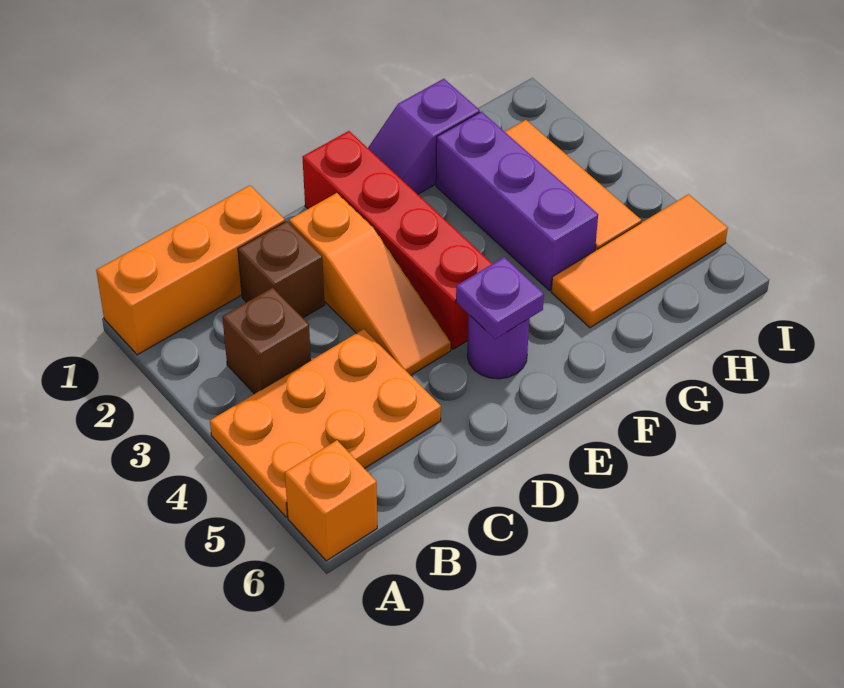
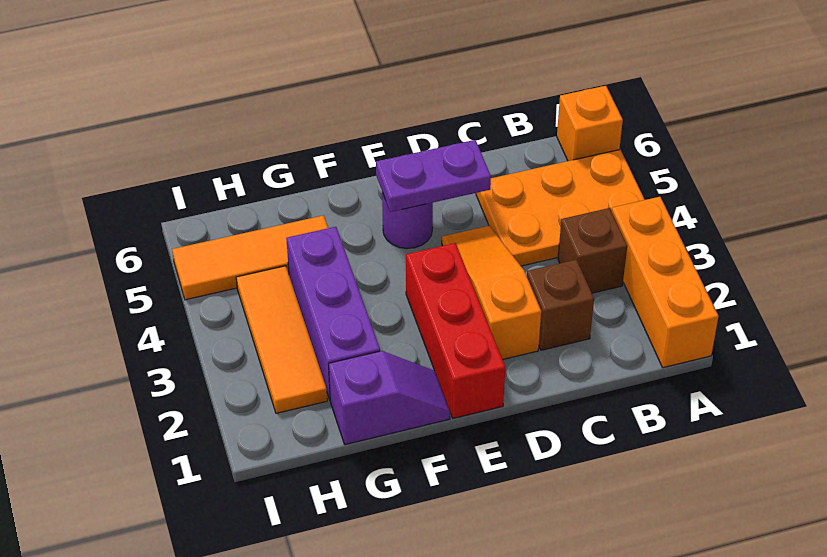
orange 1x3 brick [96,185,285,355] -> orange 1x3 brick turned to [612,197,719,368]
red 1x4 brick [302,131,492,349] -> red 1x3 brick [406,243,505,418]
purple 1x1 plate [456,257,544,339] -> purple 1x2 plate [376,140,491,212]

